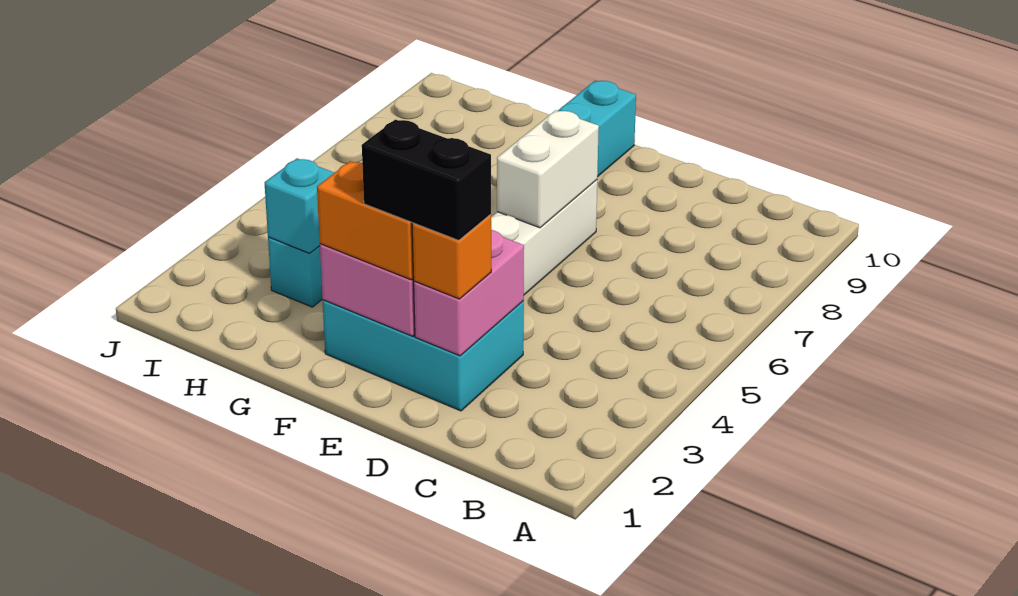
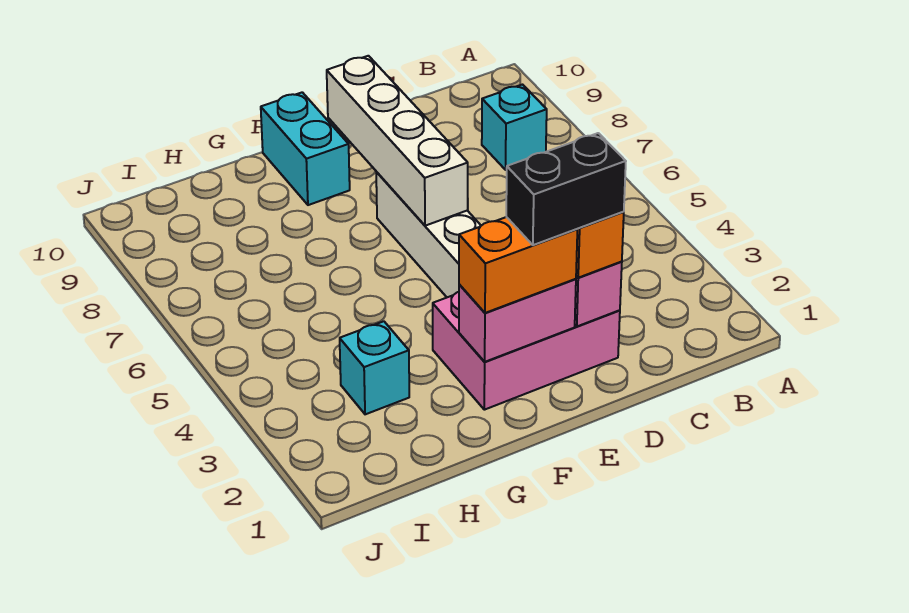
cyan 2x3 brick [323,300,524,411] -> pink 2x3 brick [433,292,620,410]
white 1x2 brick [497,110,599,228] -> white 1x4 brick [327,56,468,226]
cyan 1x1 brick [264,158,334,253] -> cyan 1x1 brick moved to [482,85,547,170]

